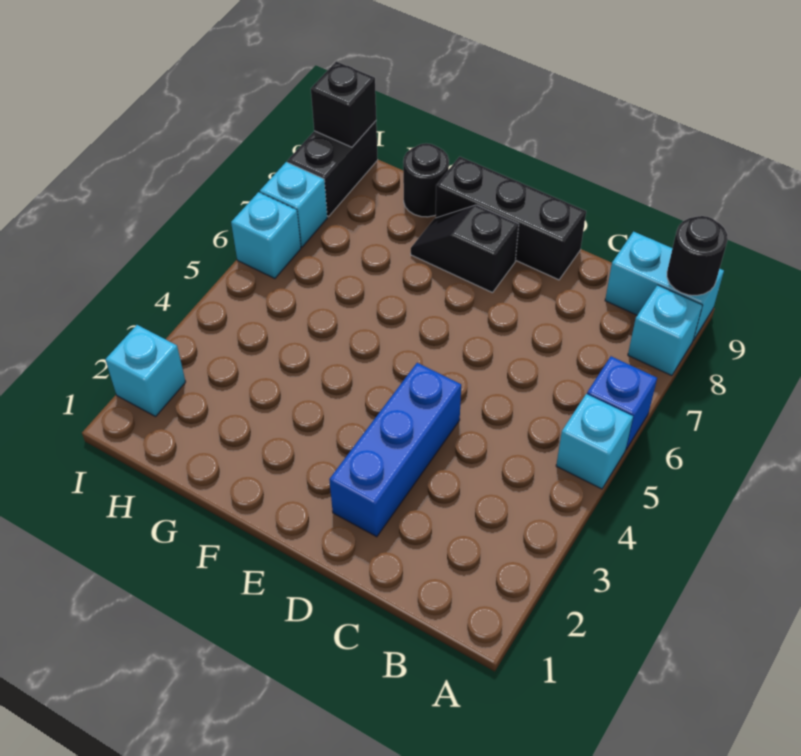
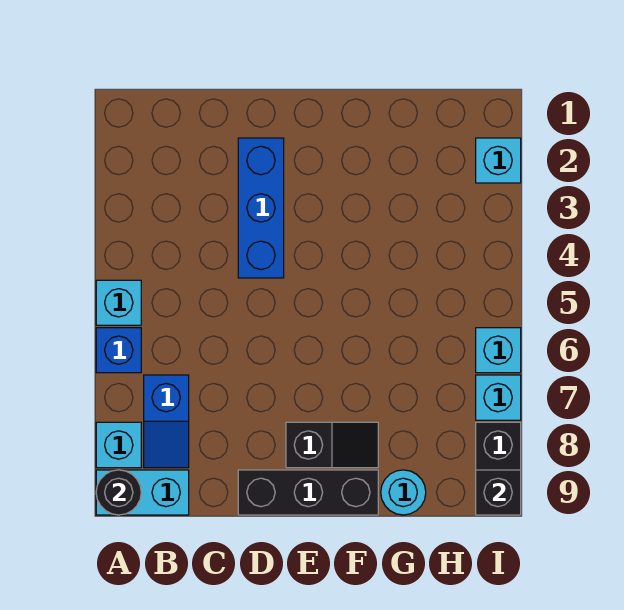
none -> blue 1x2 slope [144,375,189,468]
black 1x1 round brick [403,143,449,217] -> cyan 1x1 round brick [381,470,426,515]

